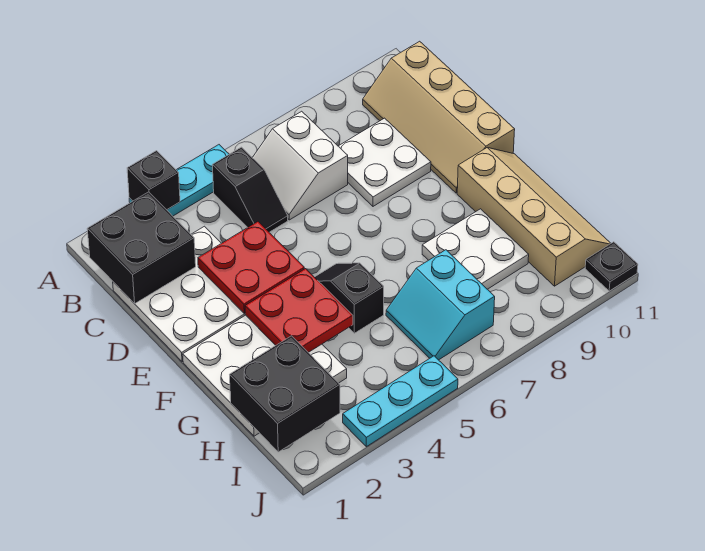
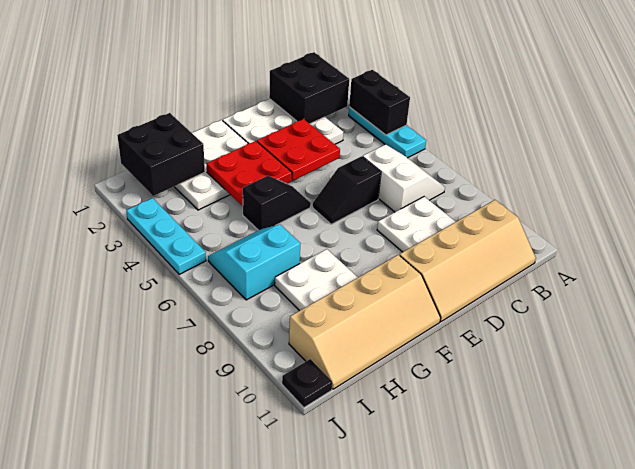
black 1x1 brick [127,151,180,210] -> black 1x2 brick [349,70,410,135]
black 1x2 slope [212,147,288,232] -> black 1x2 slope moved to [313,156,381,224]
white 2x2 slope [252,111,348,220] -> white 2x2 slope turned to [363,144,445,212]
tan 2x4 slope [363,41,515,193] -> tan 2x4 slope turned to [399,200,536,322]

